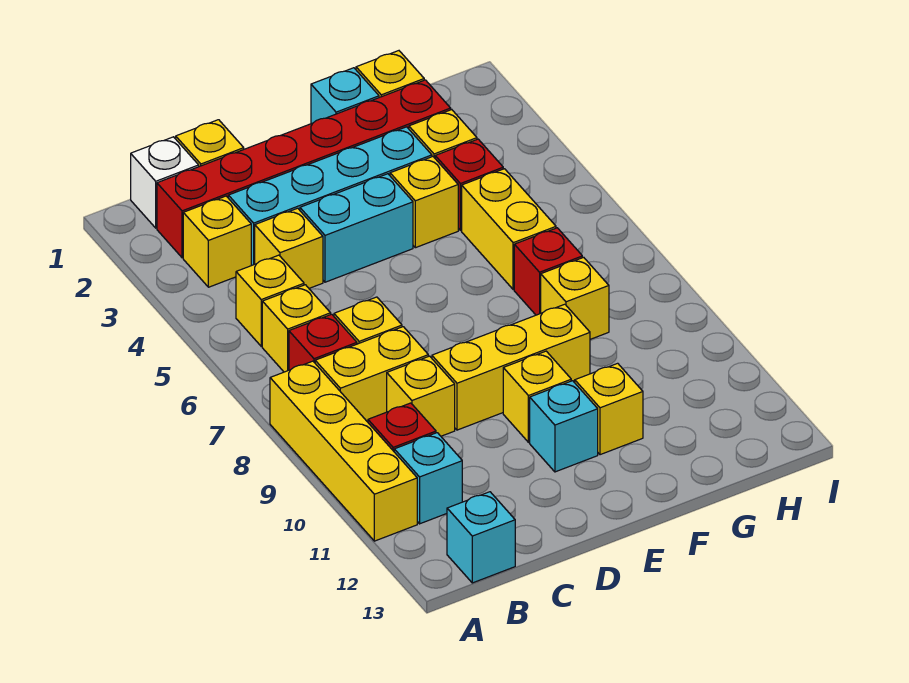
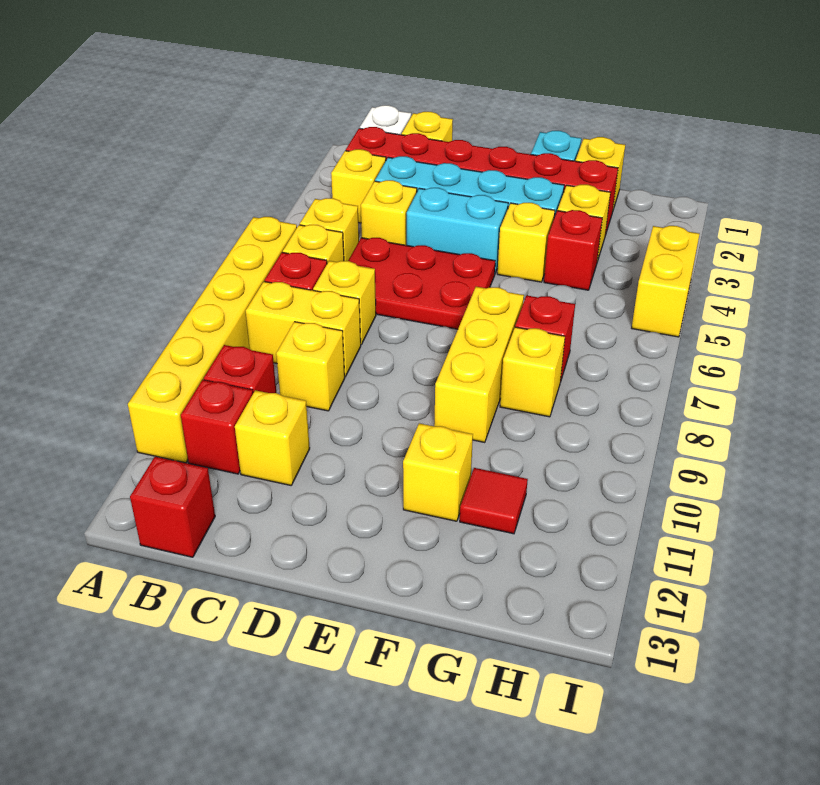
yellow 1x4 brick [270,361,417,541] -> yellow 1x6 brick [128,217,297,463]
cyan 1x1 brick [394,433,462,524] -> red 1x1 brick [181,380,253,474]
cyan 1x1 brick [447,492,515,583] -> red 1x1 brick [130,456,215,557]
none -> red 2x3 plate [348,238,495,329]
yellow 1x3 brick [432,304,590,430] -> yellow 1x3 brick turned to [434,287,524,443]
yellow 1x1 brick [503,351,571,442] -> yellow 1x1 brick moved to [235,390,310,485]
cyan 1x1 brick [530,381,598,472] -> none
yellow 1x2 brick [462,169,556,290] -> yellow 1x2 brick moved to [632,226,699,337]
none -> red 1x1 tile [460,468,528,534]

